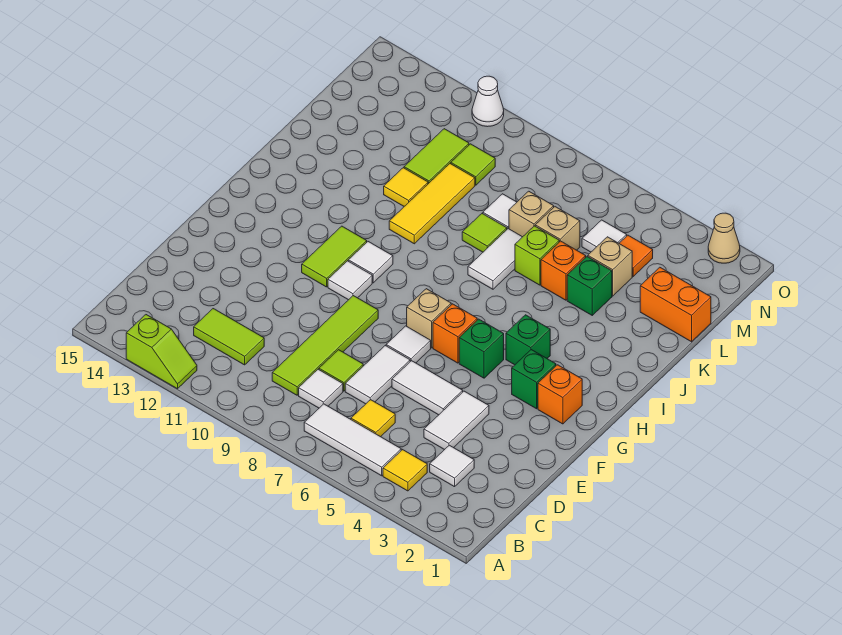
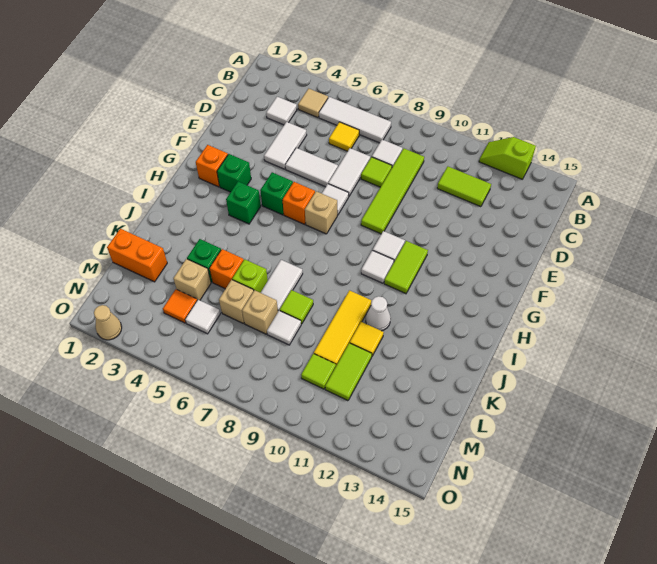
yellow 1x1 tile [383,450,427,491] -> tan 1x1 tile [298,88,328,118]
white 1x1 cone [472,76,504,127] -> white 1x1 cone moved to [366,296,391,331]

